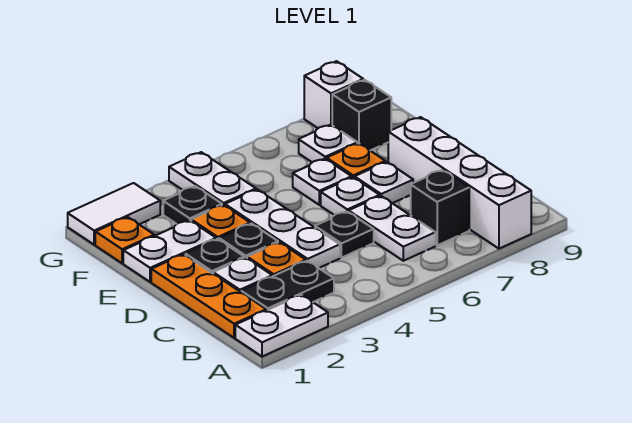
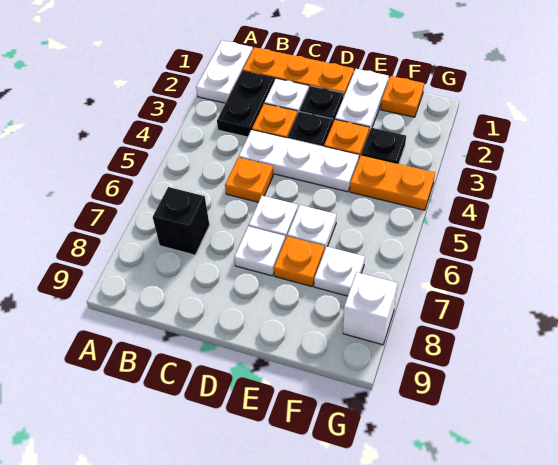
white 1x4 brick [388,117,531,249] -> none
white 1x2 plate [349,196,436,261] -> none
black 1x1 plate [315,211,374,258] -> orange 1x1 plate [225,157,273,202]
white 1x2 plate [169,152,256,205] -> orange 1x2 plate [350,155,435,210]
black 1x1 brick [332,80,391,150] -> none
white 1x2 tile [68,183,160,245] -> none

